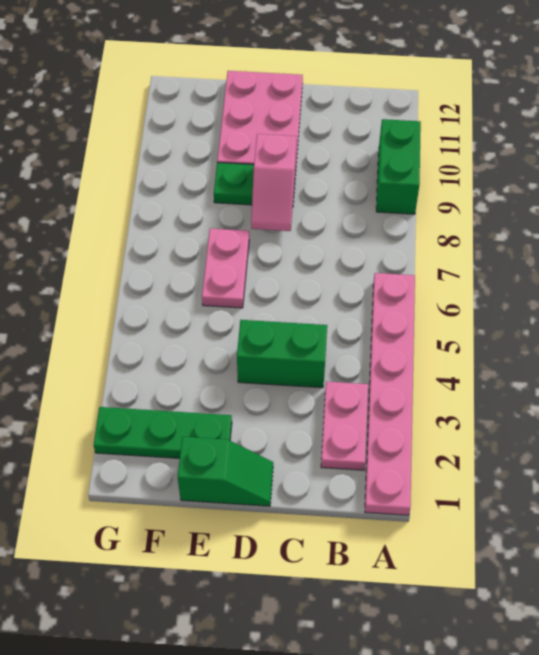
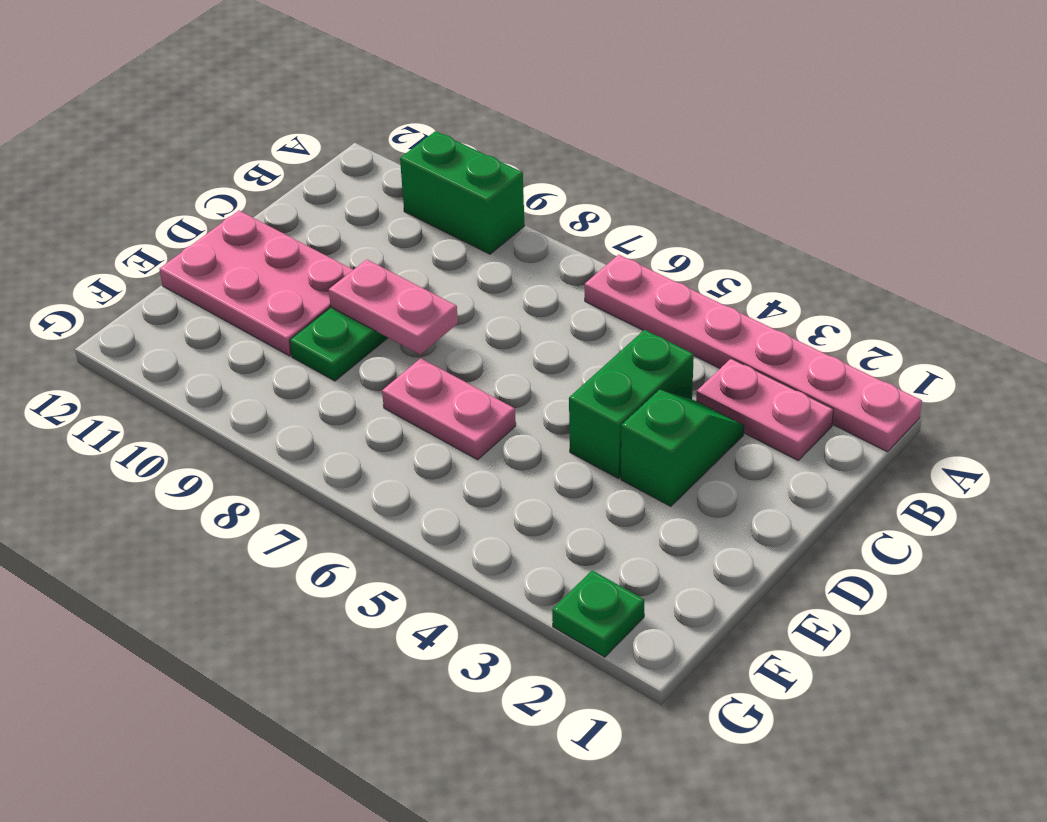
green 1x2 slope [178,437,273,506] -> green 1x2 slope moved to [621,390,744,507]
pink 1x2 slope [251,134,297,231] -> pink 1x2 plate [329,260,458,354]
green 1x3 plate [94,407,232,458] -> green 1x1 plate [552,570,644,657]

